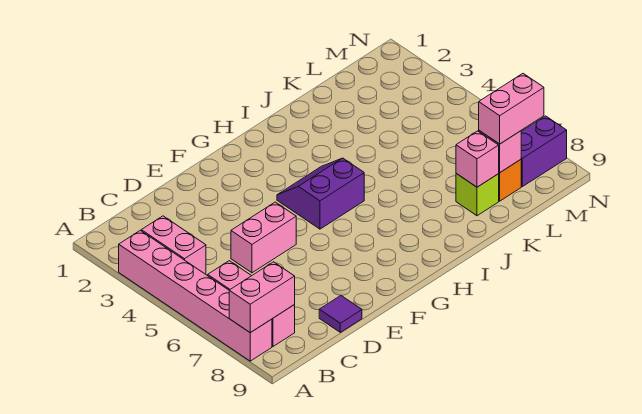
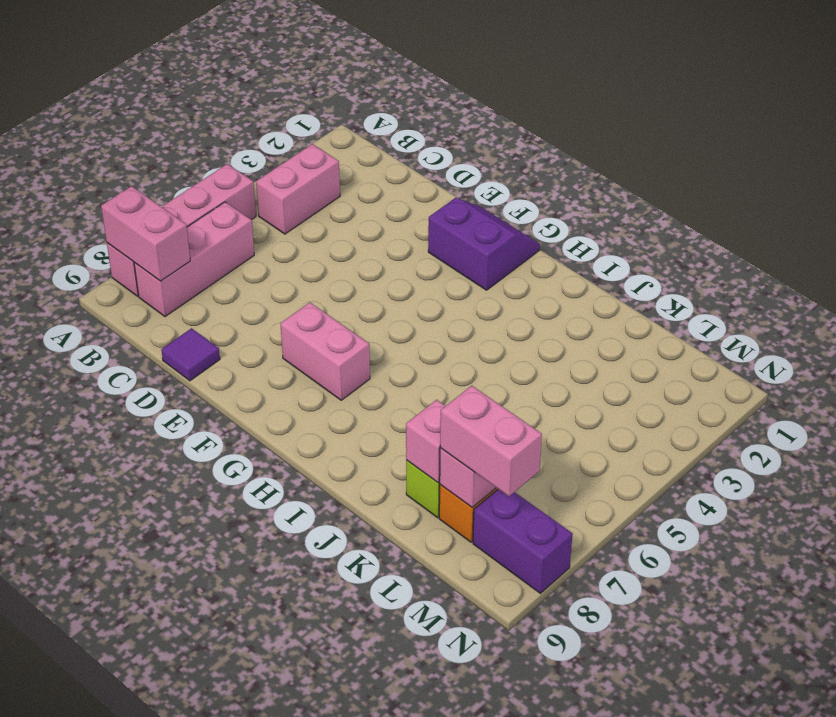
pink 1x6 brick [119,230,272,361] -> pink 1x4 brick [107,164,256,296]
pink 1x2 brick [231,202,296,273] -> pink 1x2 brick moved to [280,302,370,400]
purple 2x2 slope [277,158,364,229] -> purple 2x2 slope moved to [428,198,540,290]

